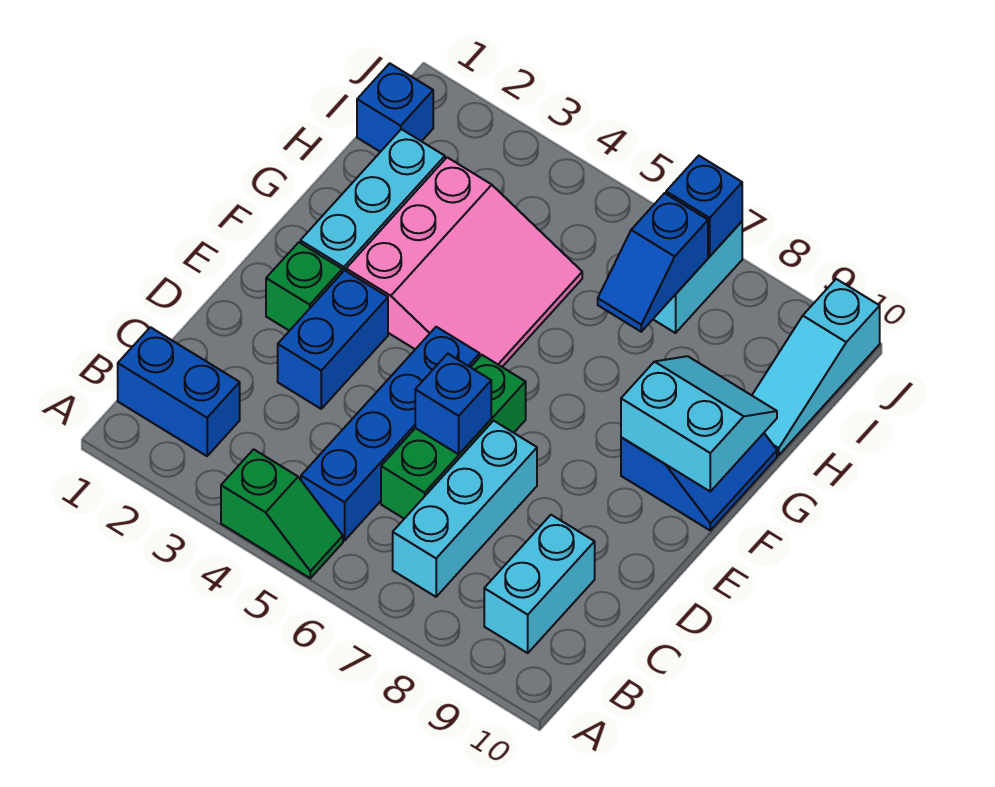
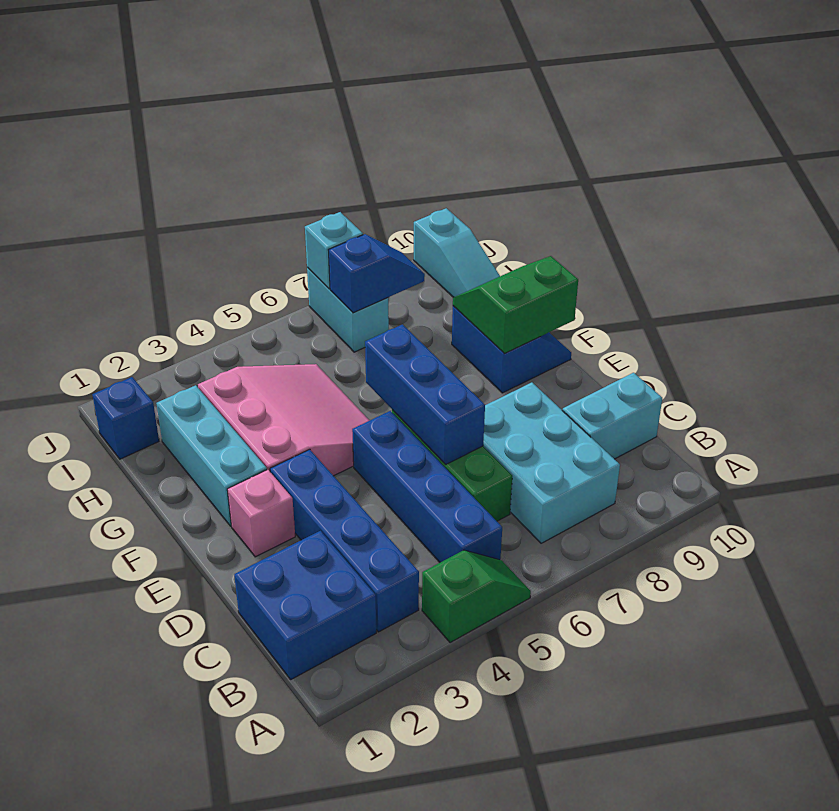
blue 1x2 brick [118,327,240,456] -> blue 2x2 brick [234,531,376,679]
cyan 1x3 brick [393,421,537,597] -> cyan 2x3 brick [483,382,620,543]
cyan 1x2 brick [484,515,595,653] -> cyan 1x2 brick turned to [562,373,662,459]
blue 1x2 brick [278,270,388,409] -> blue 1x4 brick [270,449,419,632]
blue 1x1 brick [415,354,491,454] -> blue 1x3 brick [365,324,485,465]
green 1x1 brick [266,242,342,331] -> pink 1x1 brick [227,470,295,557]
cyan 2x2 slope [621,356,777,491] -> green 2x2 slope [453,256,578,354]
blue 1x2 slope [598,193,708,332] -> blue 1x2 slope turned to [329,234,425,313]
blue 1x1 brick [666,156,742,256] -> cyan 1x1 brick [305,212,363,289]

